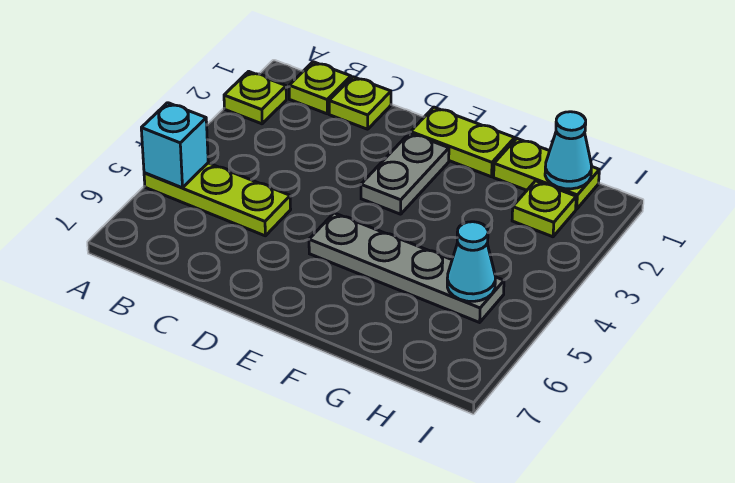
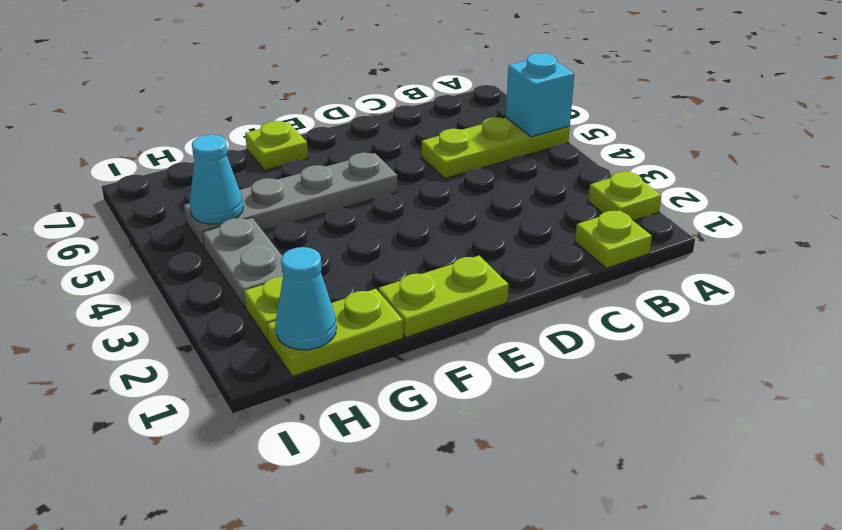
lime 1x1 plate [329,77,391,129] -> lime 1x1 plate moved to [245,121,308,170]
grey 1x2 plate [361,133,449,214] -> grey 1x2 plate moved to [203,218,283,307]

